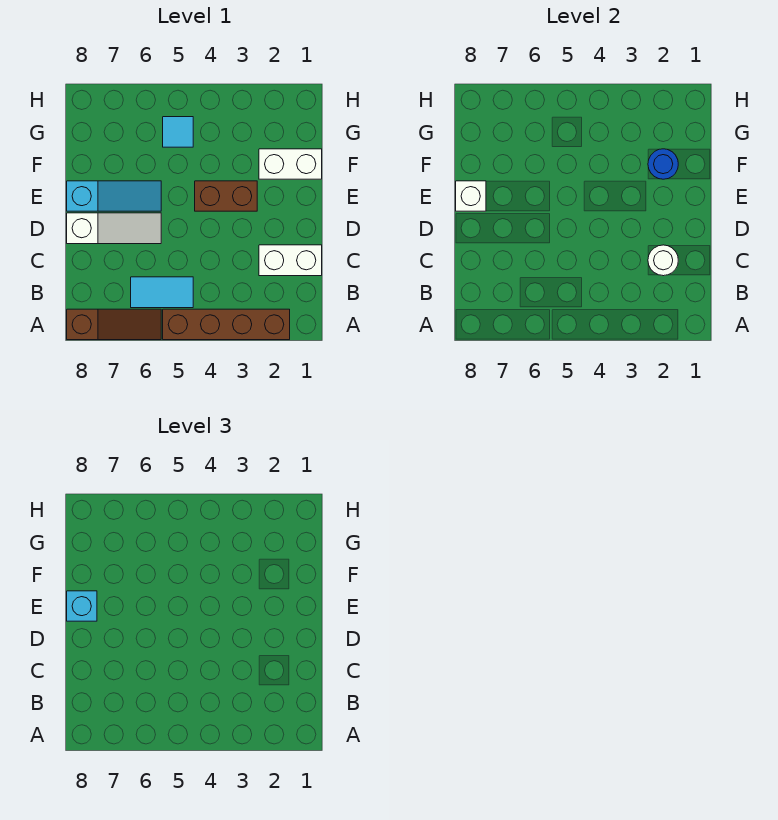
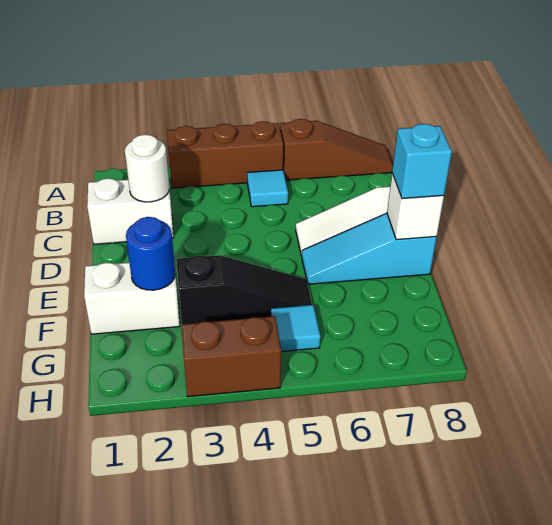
brown 1x4 brick [163,309,290,340] -> brown 1x3 brick [167,121,283,188]
brown 1x3 slope [67,309,161,340] -> brown 1x3 slope turned to [280,119,393,180]
cyan 1x2 tile [131,277,193,308] -> cyan 1x1 tile [247,170,288,207]
brown 1x2 brick [195,181,257,211] -> brown 1x2 brick moved to [181,316,281,397]
none -> black 1x3 slope [177,255,312,324]

